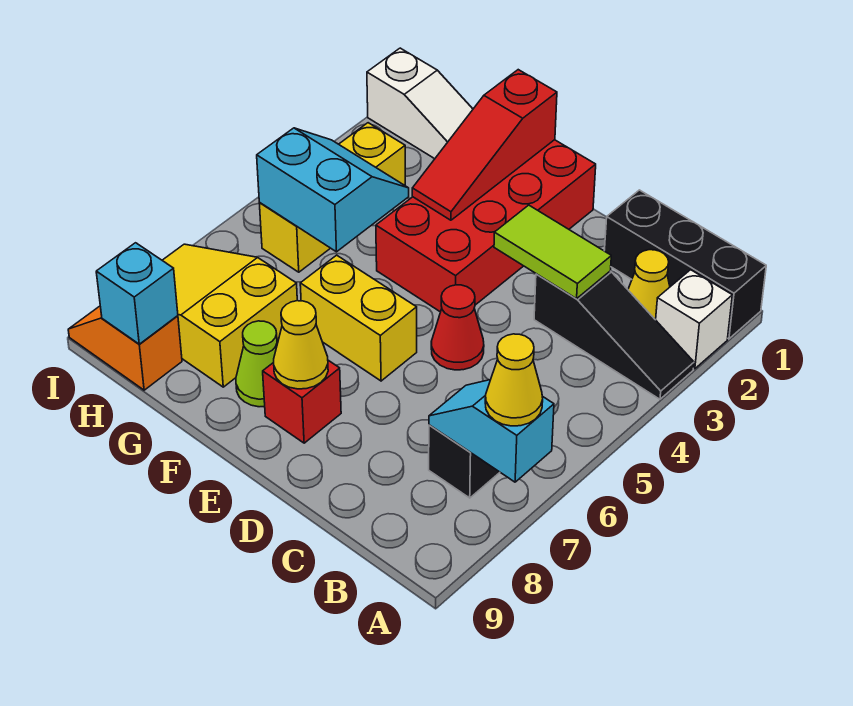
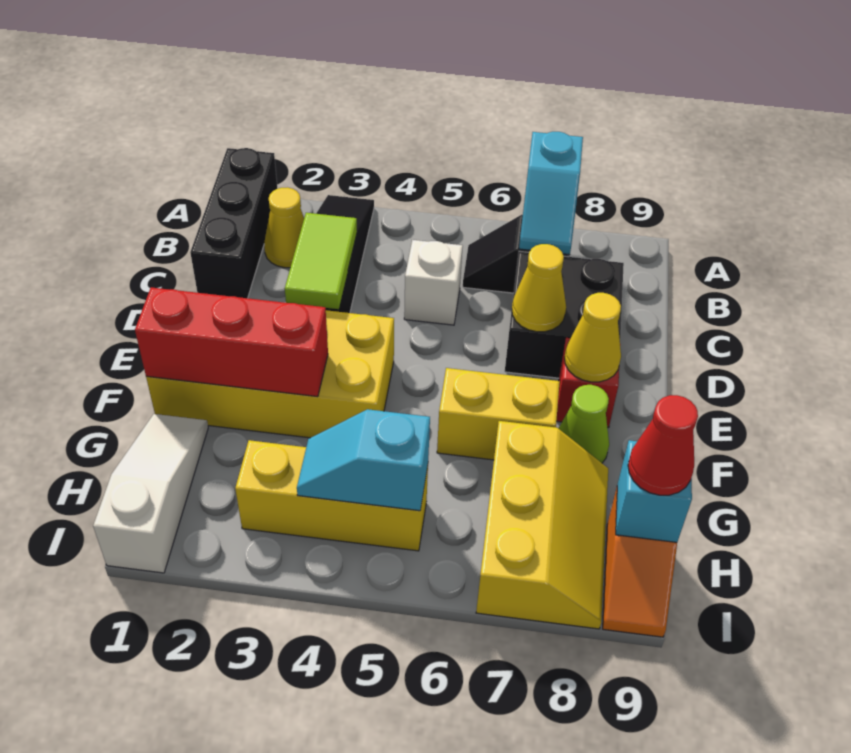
white 1x1 brick [656,270,732,369] -> white 1x1 brick moved to [404,240,463,325]
yellow 1x1 cone [485,334,543,426] -> yellow 1x1 cone moved to [512,244,566,332]
none -> black 2x2 brick [505,251,624,378]
red 1x1 cone [431,285,484,370] -> red 1x1 cone moved to [628,395,698,495]
red 2x4 brick [376,140,596,312] -> yellow 2x4 brick [146,310,394,438]
yellow 1x2 brick [300,255,417,381] -> yellow 1x2 brick turned to [437,368,560,460]
red 1x3 slope [412,70,557,220] -> red 1x3 brick [135,287,328,397]
cyan 2x2 slope [257,128,409,252] -> cyan 1x2 slope [297,409,430,511]
yellow 2x3 slope [162,244,297,387] -> yellow 2x3 slope turned to [476,421,608,629]

